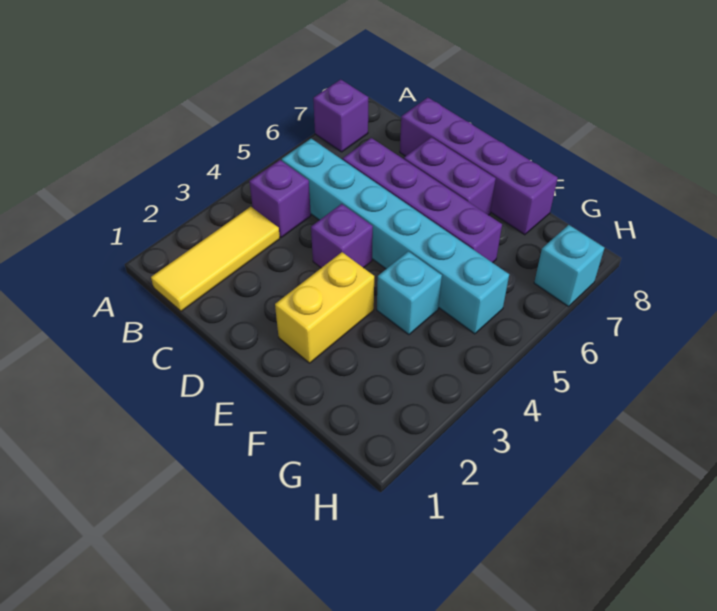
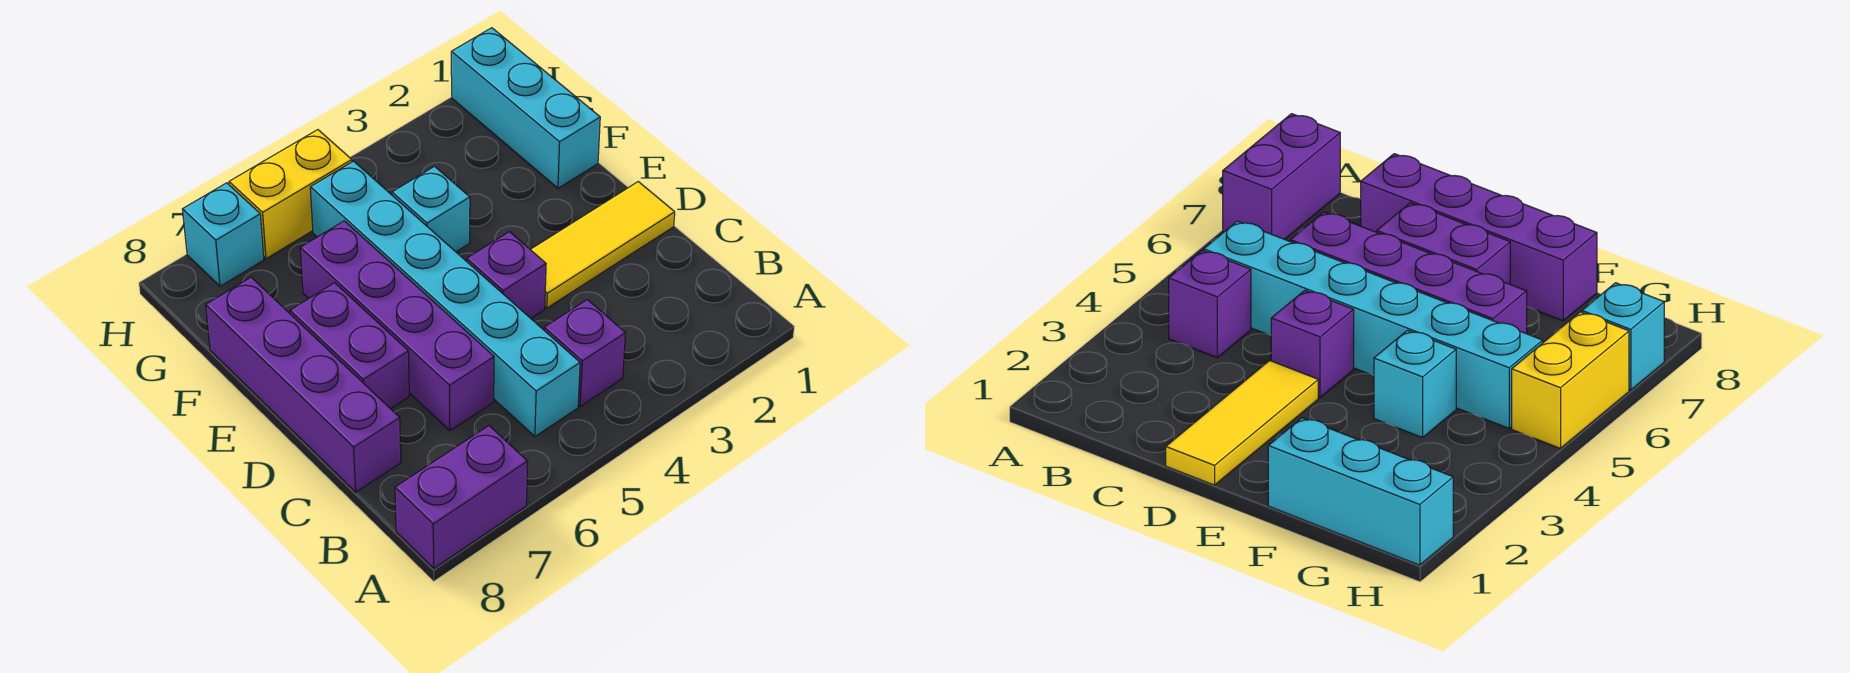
purple 1x1 brick [313,79,368,152] -> purple 1x2 brick [395,426,528,568]
yellow 1x3 tile [151,207,280,311] -> yellow 1x3 tile moved to [530,182,675,308]
yellow 1x2 brick [275,252,374,363] -> yellow 1x2 brick moved to [229,130,352,259]
none -> cyan 1x3 brick [451,28,600,188]

